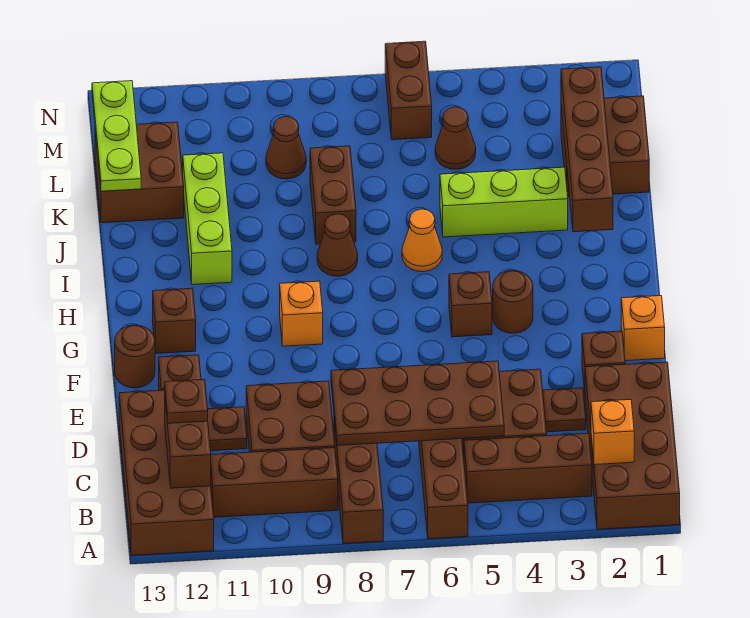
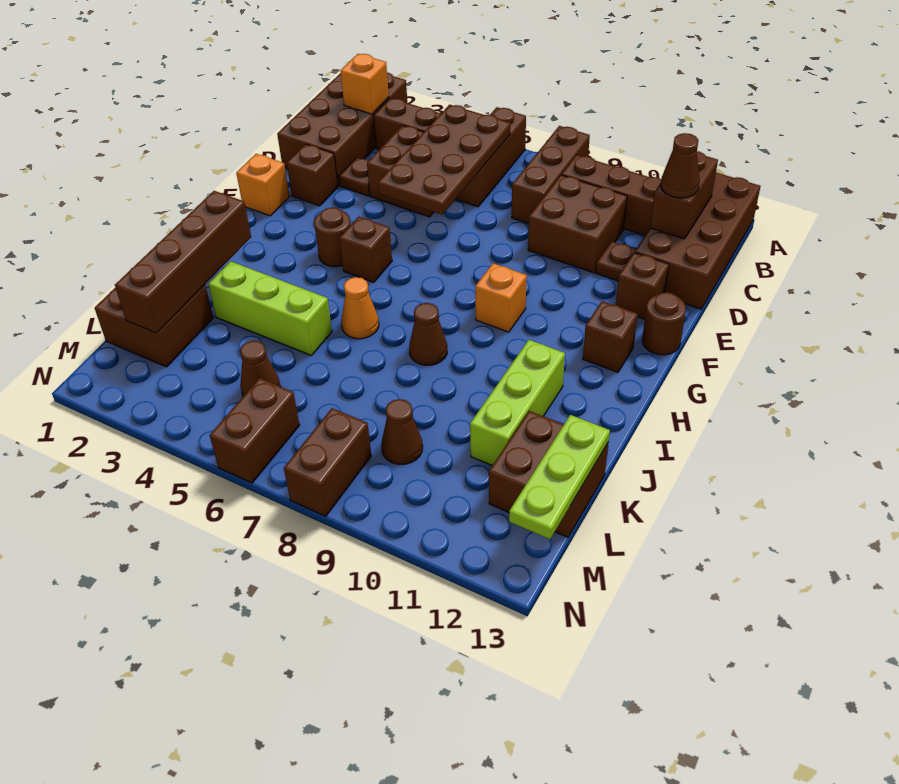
brown 2x4 plate [331,361,504,446] -> brown 2x4 plate turned to [378,104,511,215]
brown 1x1 plate [165,379,208,424] -> brown 1x1 cone [661,133,700,198]
brown 1x2 brick [310,146,356,244] -> brown 1x2 brick moved to [284,408,371,516]

